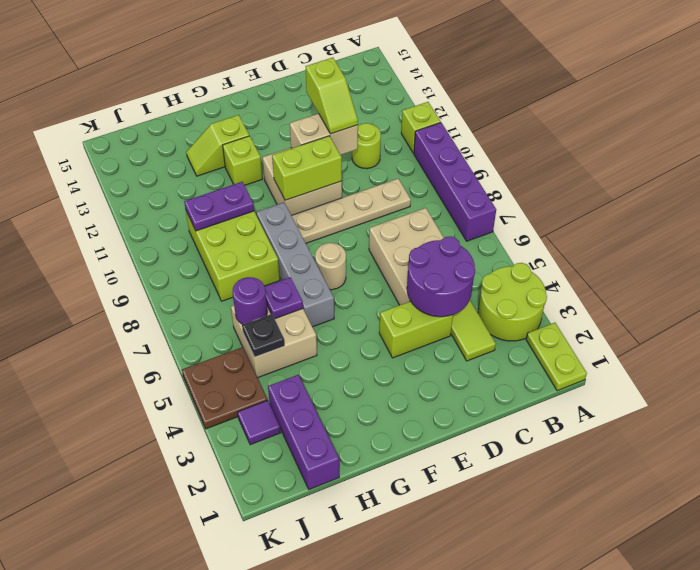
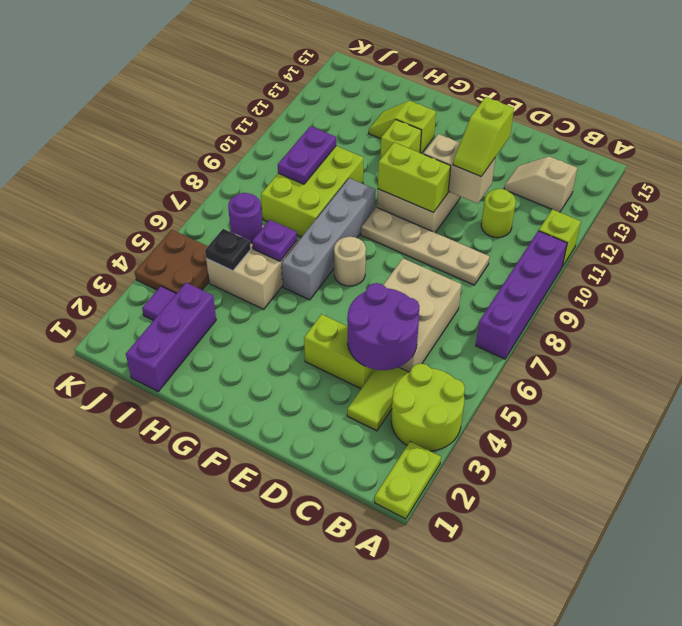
none -> tan 1x2 slope [504,156,577,212]
purple 1x2 plate [184,182,254,231] -> purple 1x2 plate turned to [278,126,336,184]

